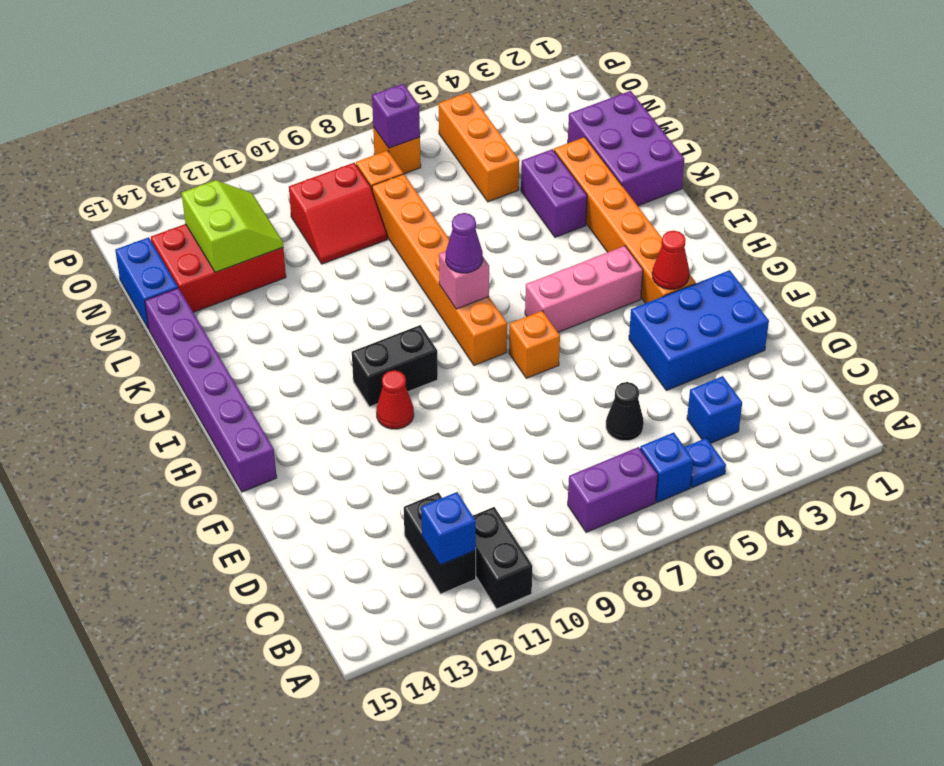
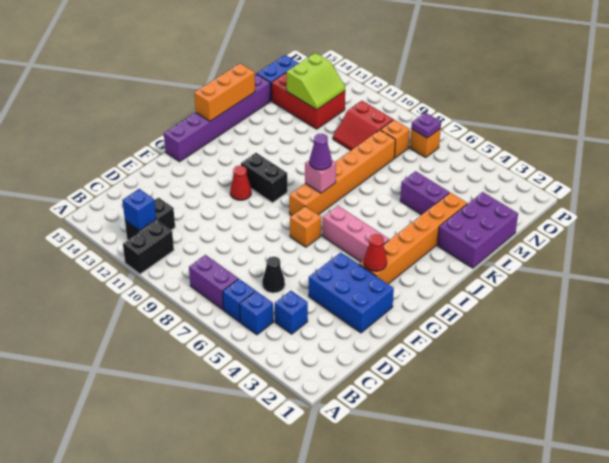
blue 1x1 plate [685,438,726,488] -> blue 1x1 brick [240,291,273,335]
purple 1x2 brick [521,149,587,237] -> purple 1x2 brick turned to [400,171,449,215]
orange 1x3 brick [439,92,519,202] -> orange 1x3 brick moved to [194,63,255,121]
purple 1x1 brick [372,84,420,148] -> purple 1x1 plate [411,113,441,138]

